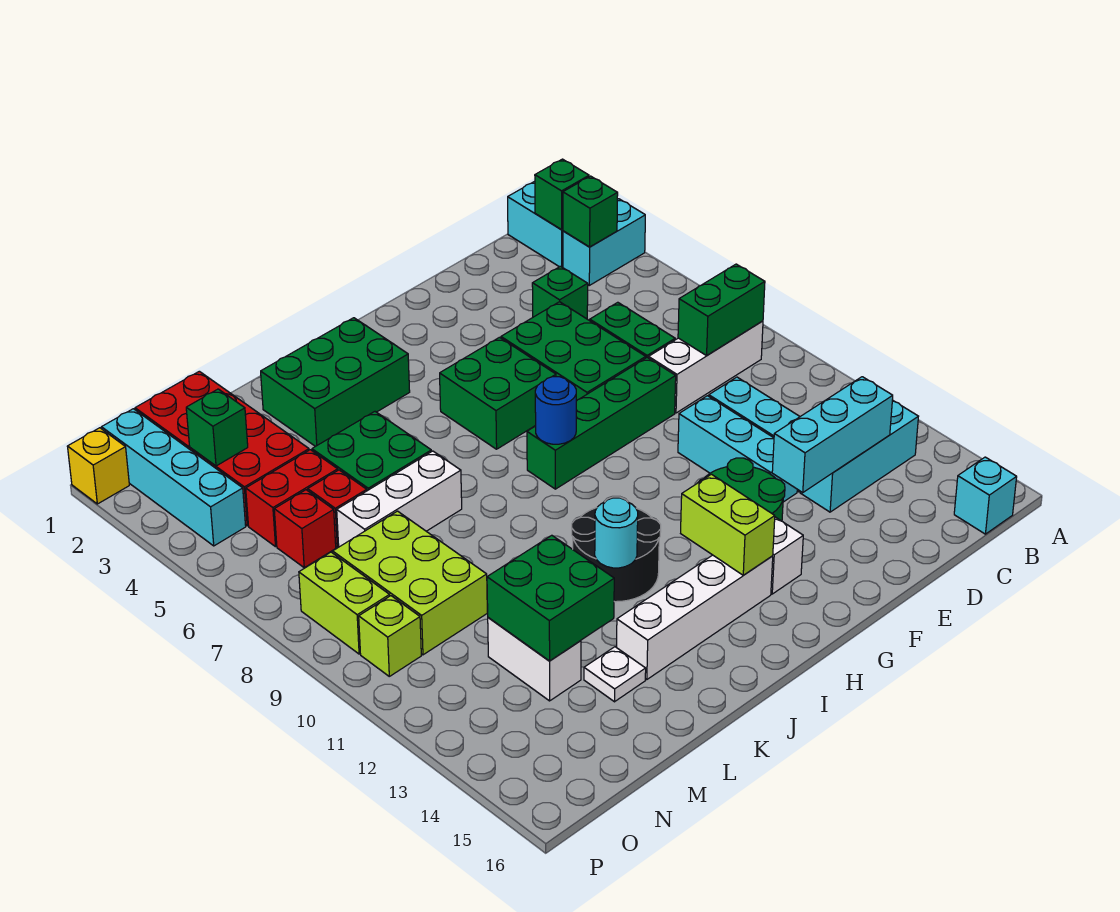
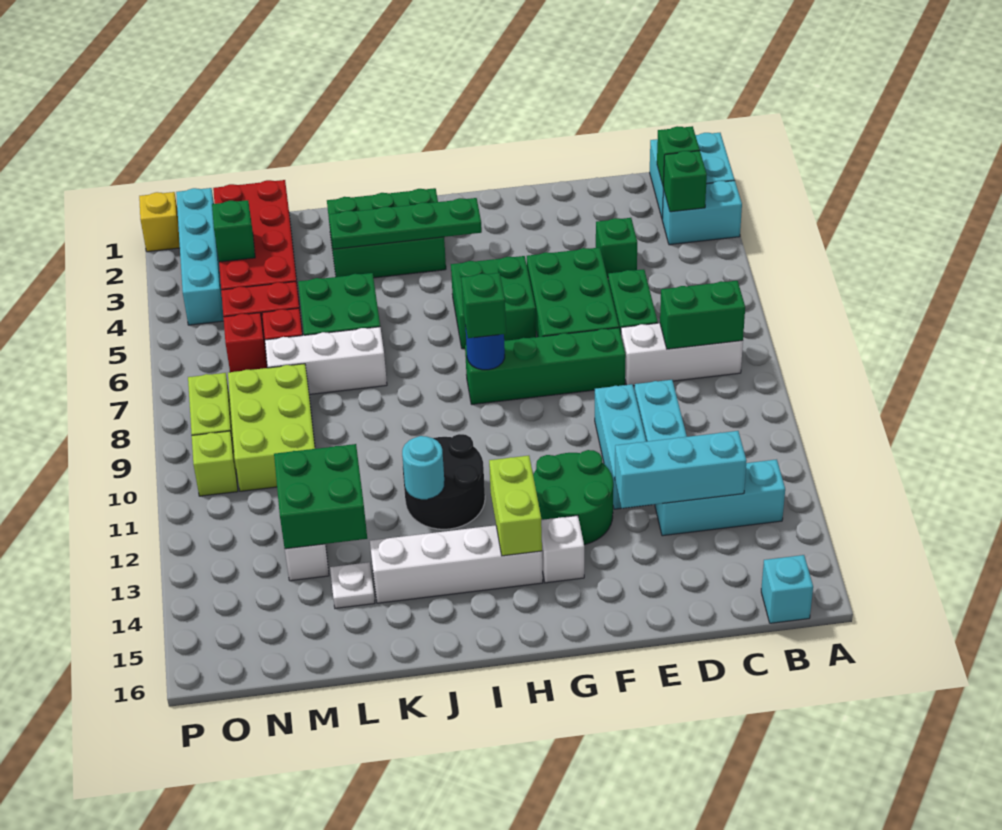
none -> green 1x4 plate [328,198,482,249]
none -> green 1x1 brick [461,273,506,338]

